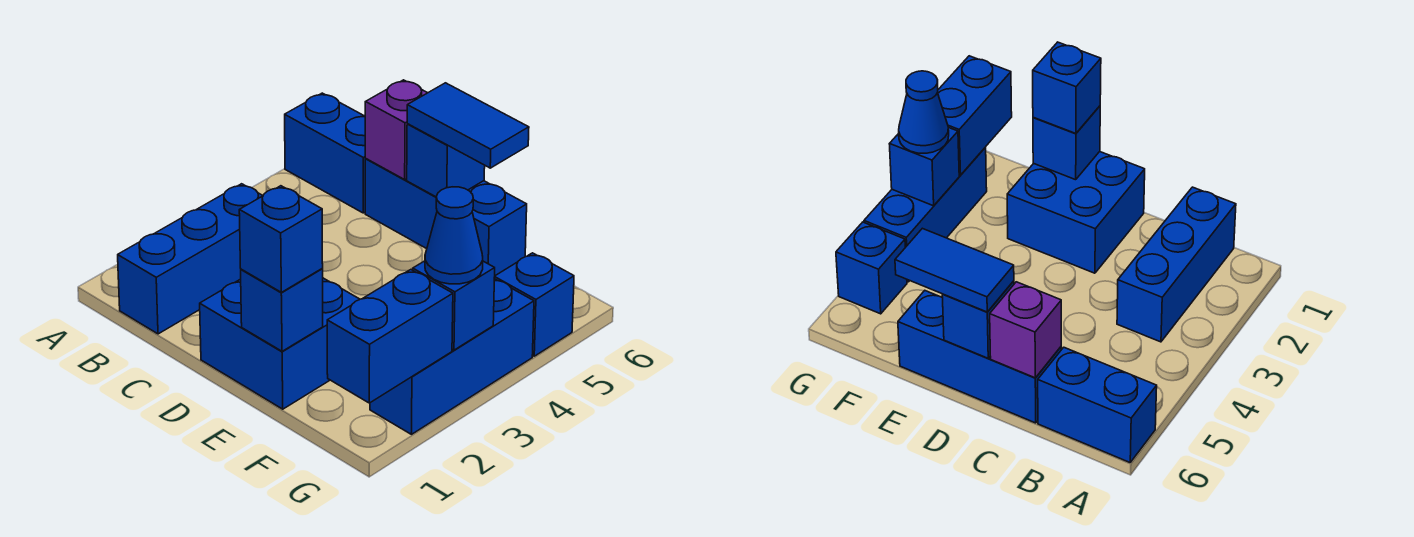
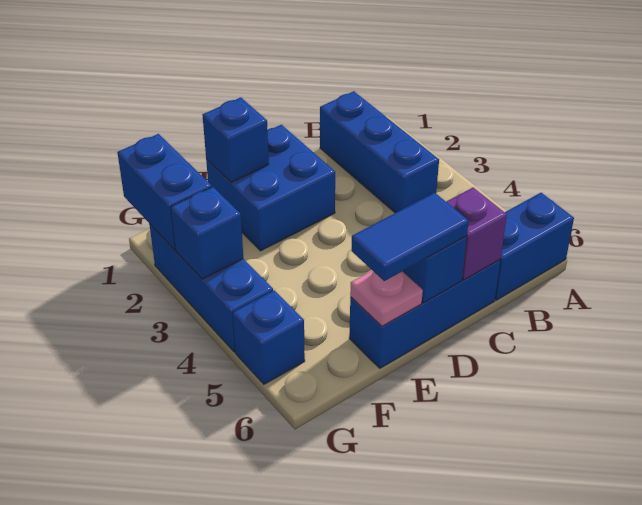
blue 1x1 brick [239,186,323,292] -> none
none -> pink 1x1 plate [350,271,423,326]
blue 1x1 cone [425,187,483,284] -> none

